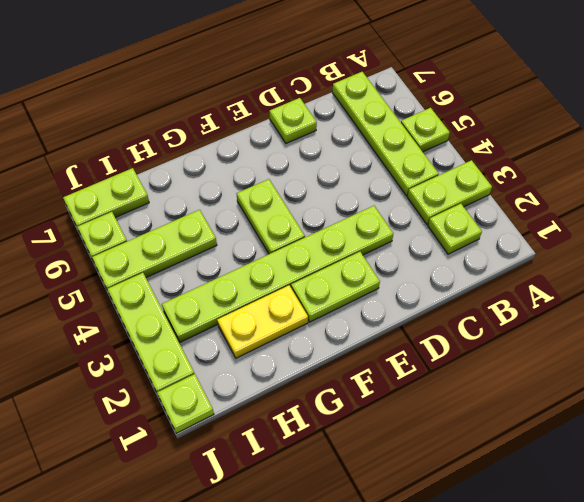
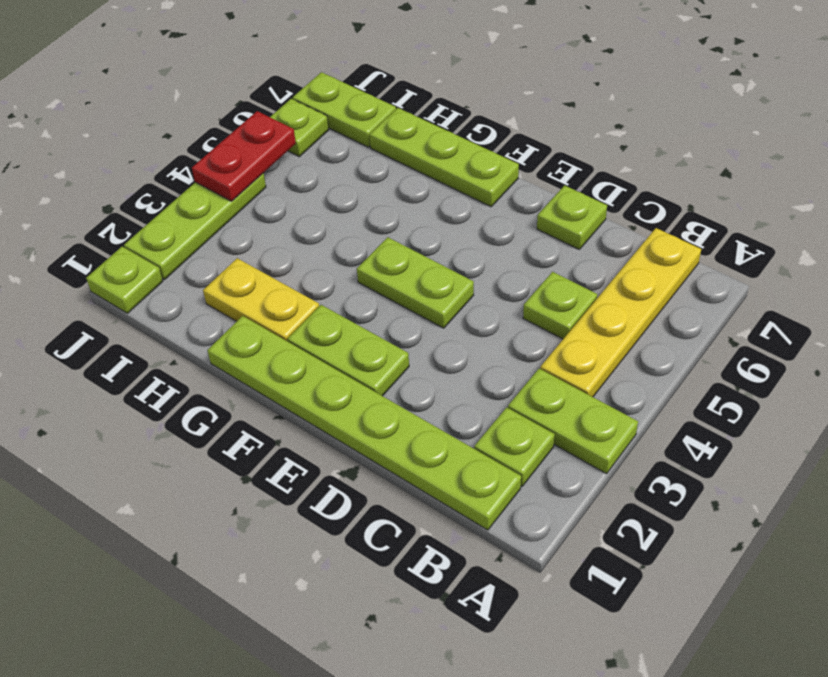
lime 1x1 plate [401,108,450,152] -> lime 1x1 plate moved to [523,272,597,339]
lime 1x4 plate [332,72,439,196] -> yellow 1x4 plate [540,228,701,397]
lime 1x6 plate [162,206,393,342] -> lime 1x6 plate moved to [207,316,521,530]
lime 1x2 plate [237,179,305,254] -> lime 1x2 plate turned to [357,237,474,328]
lime 1x3 plate [92,210,217,289] -> lime 1x3 plate moved to [369,108,519,207]
none -> red 1x2 plate [192,111,296,201]

